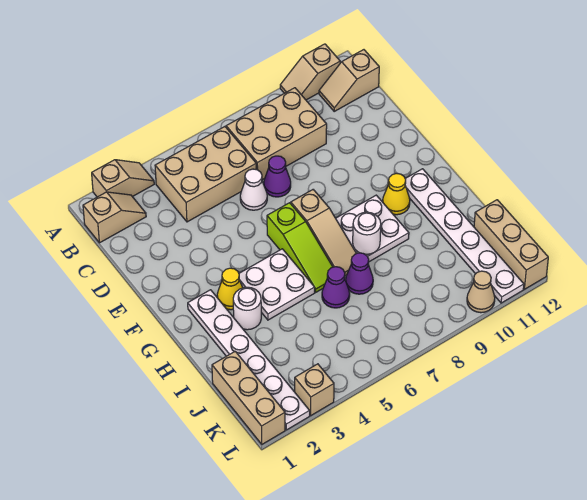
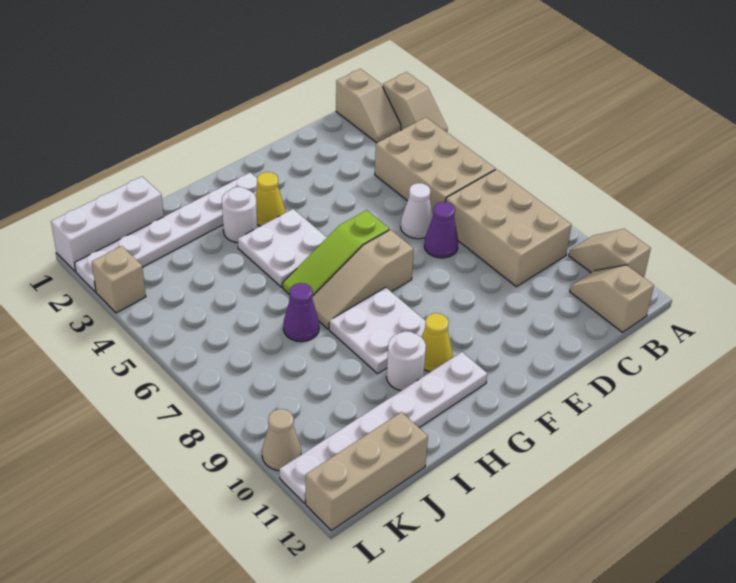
white 1x1 round brick [353,212,381,254] -> white 1x1 round brick moved to [386,331,426,391]
purple 1x1 cone [322,267,350,308] -> none
tan 1x3 brick [212,351,285,444] -> white 1x3 brick [51,177,164,272]

